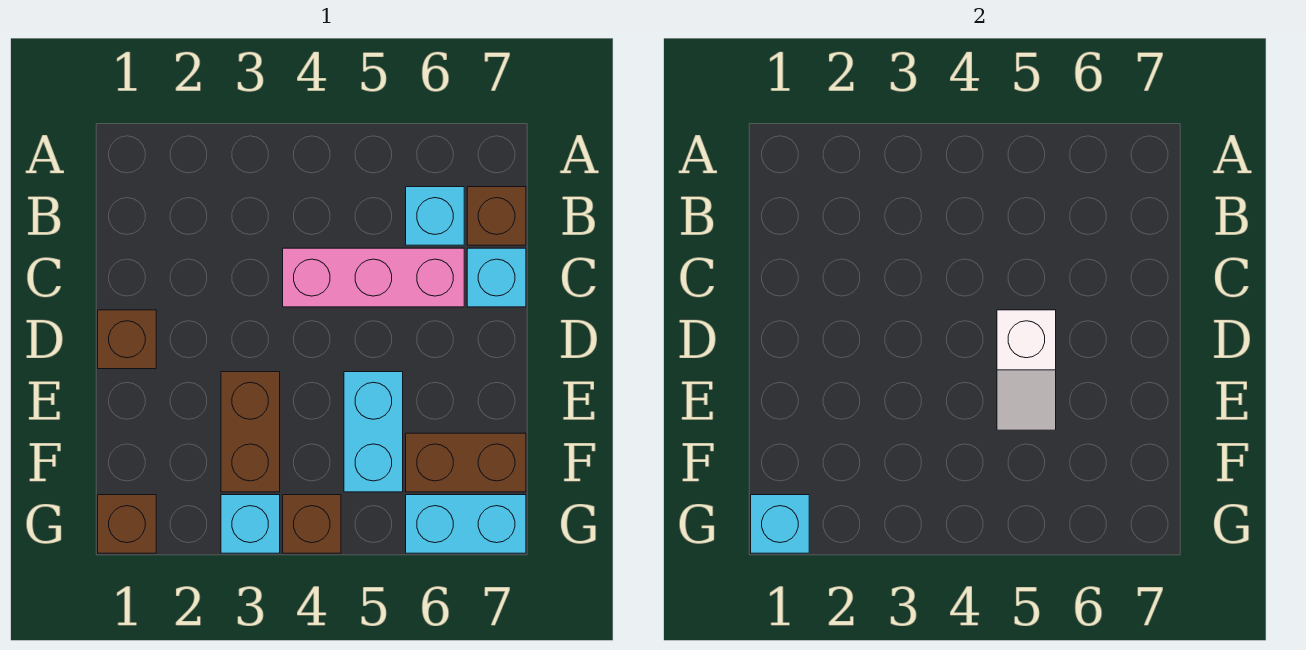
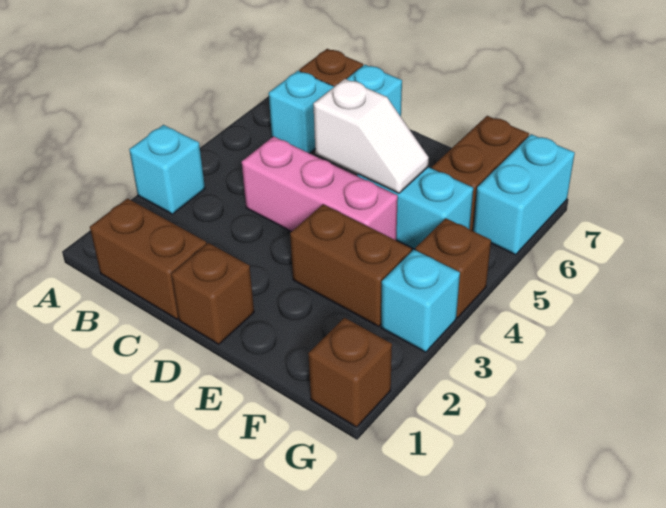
none -> brown 1x2 brick [90,199,207,319]
pink 1x3 brick [283,248,464,307] -> pink 1x3 brick turned to [242,136,398,240]
cyan 1x1 brick [751,495,809,553] -> cyan 1x1 brick moved to [129,125,205,214]

